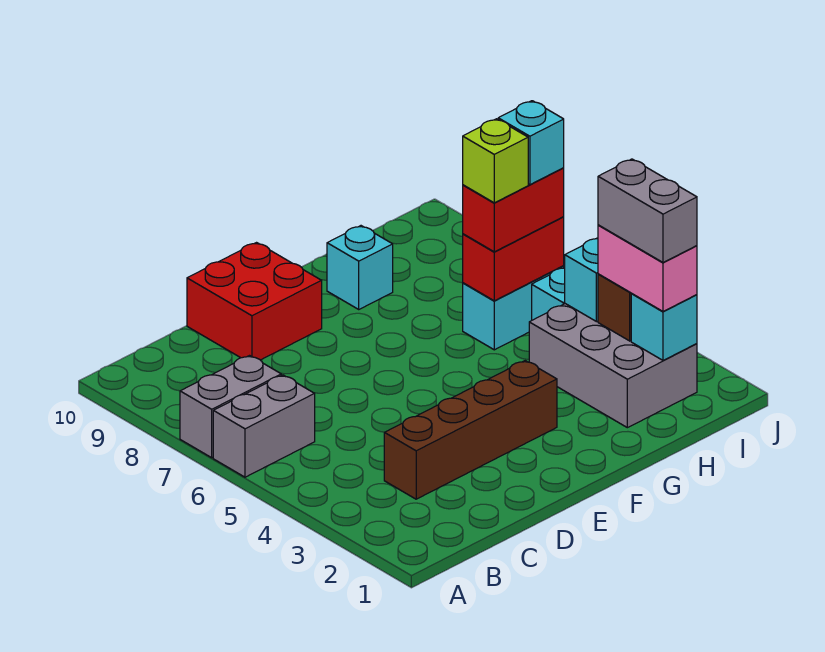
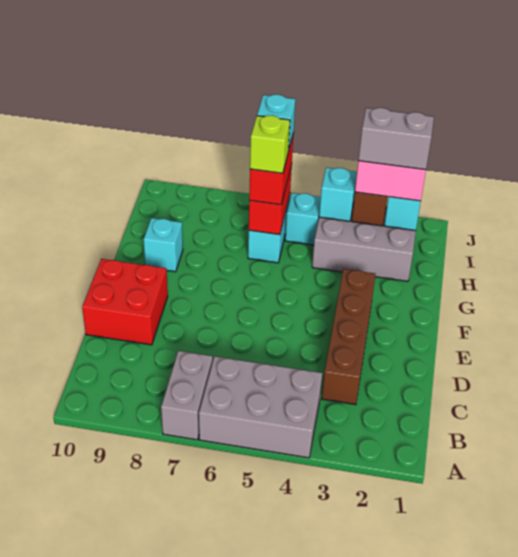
grey 1x2 brick [213,375,315,477] -> grey 2x3 brick [199,356,322,458]

